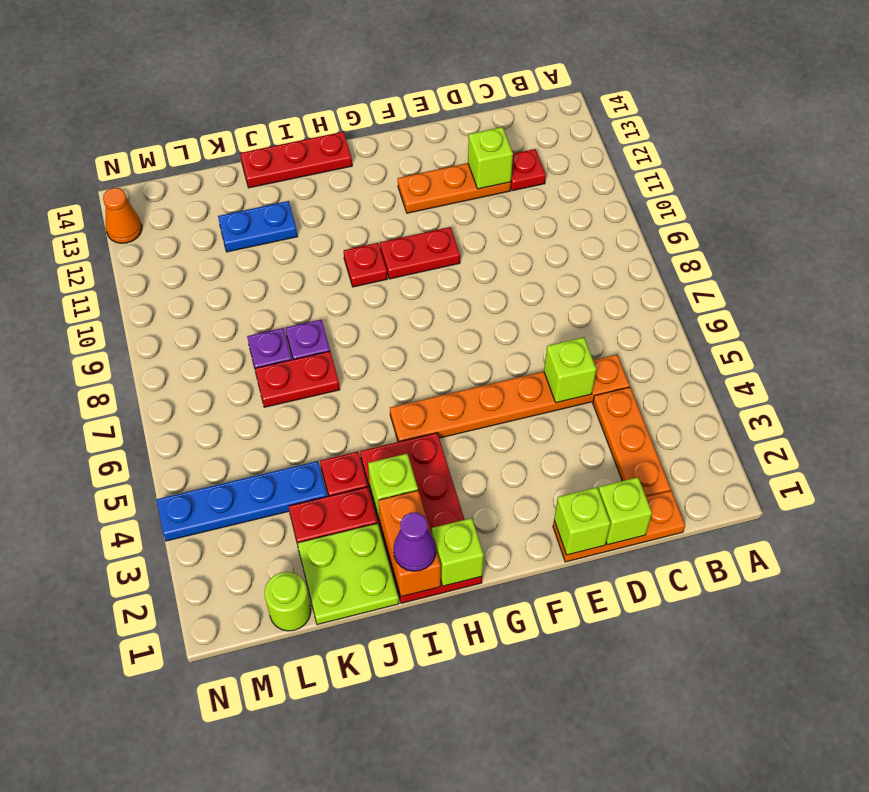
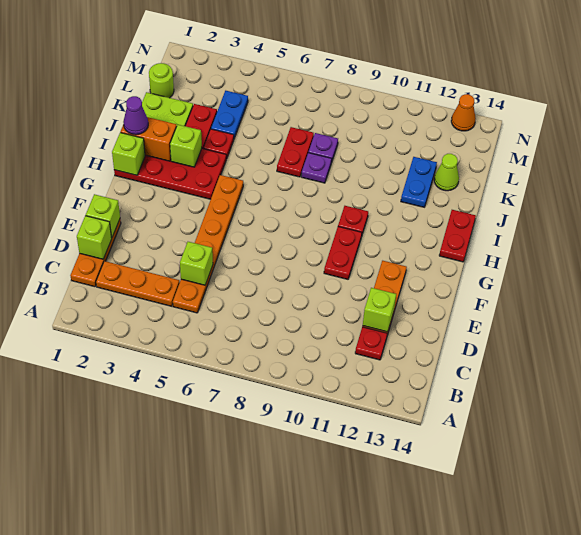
red 1x3 plate [240,132,352,188] -> red 1x2 plate [439,210,476,262]
blue 1x4 plate [157,461,327,541] -> blue 1x2 plate [211,91,248,138]
none -> lime 1x1 cone [434,154,459,191]

